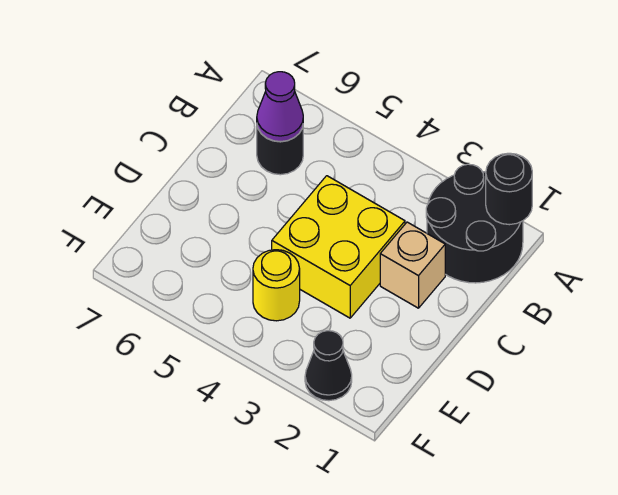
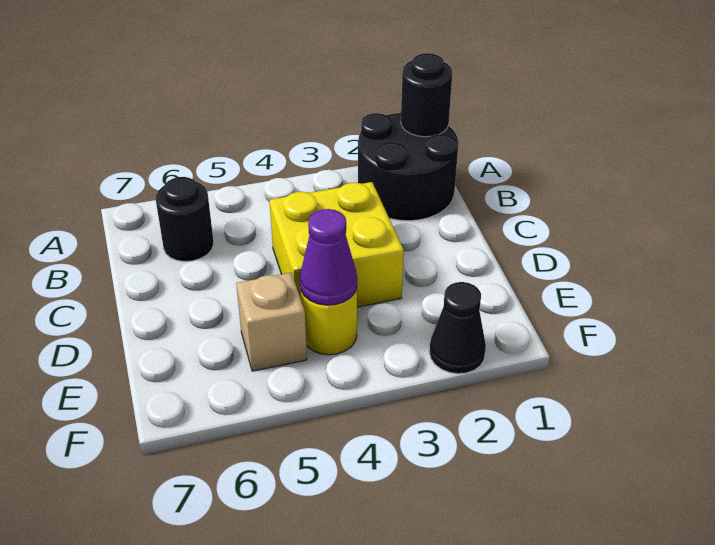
purple 1x1 cone [257,72,303,142] -> purple 1x1 cone moved to [300,209,357,305]
tan 1x1 brick [380,222,445,308] -> tan 1x1 brick moved to [236,273,307,371]

